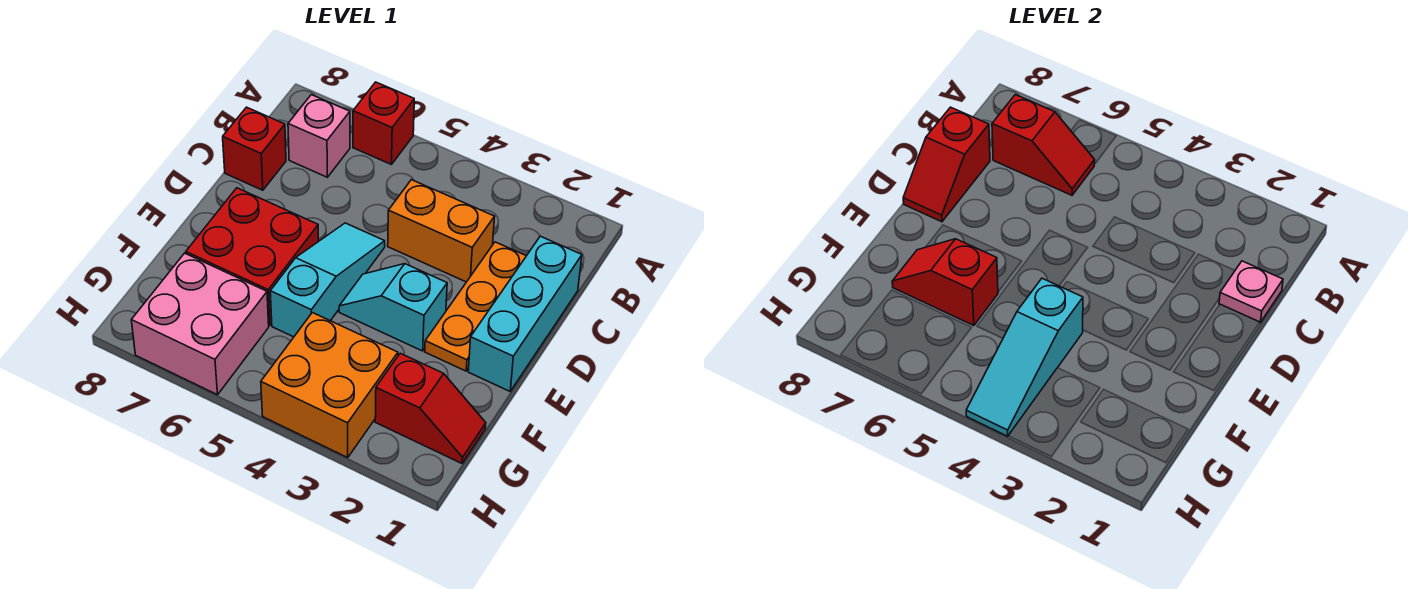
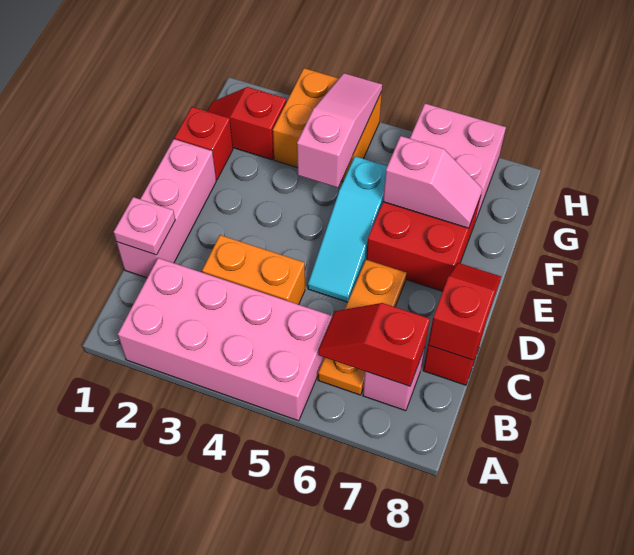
none -> pink 2x4 brick [118,258,332,421]
red 1x1 brick [353,82,414,165] -> red 1x1 brick moved to [175,107,233,180]
cyan 1x3 brick [468,236,582,391] -> pink 1x3 brick [117,139,216,278]
orange 1x3 plate [425,242,526,371] -> orange 1x3 plate moved to [318,260,406,395]
cyan 1x2 slope [339,264,447,351] -> none
cyan 1x3 slope [966,278,1083,436] -> pink 1x3 slope [297,73,382,188]
red 1x2 slope [892,239,998,326] -> pink 1x2 slope [383,136,482,228]

